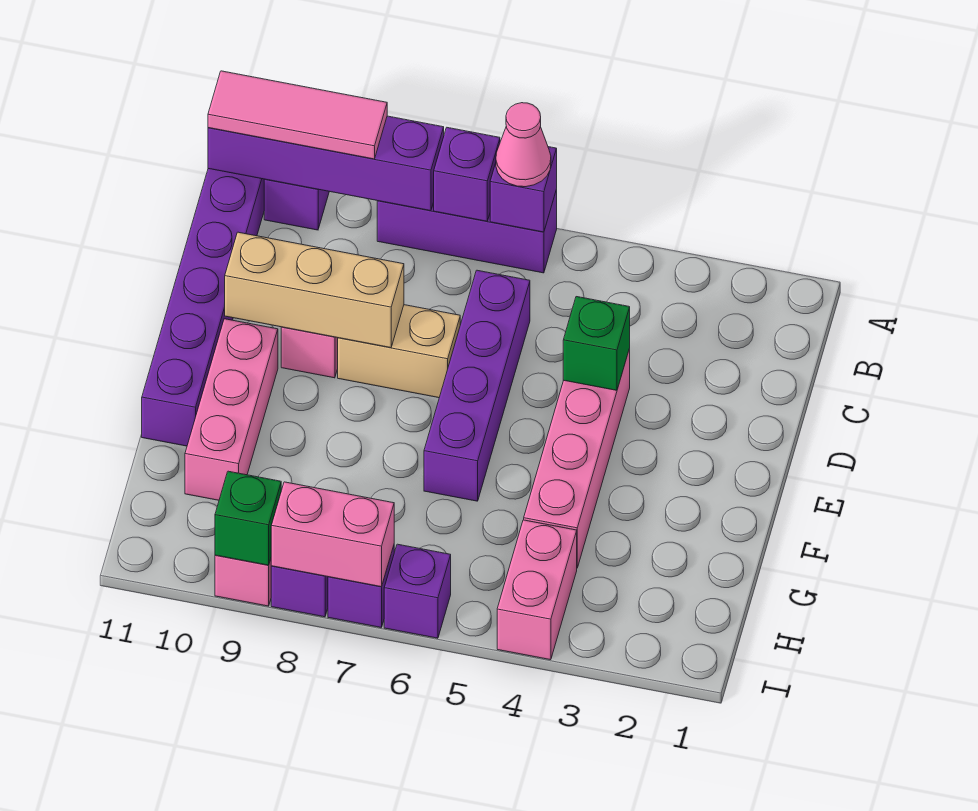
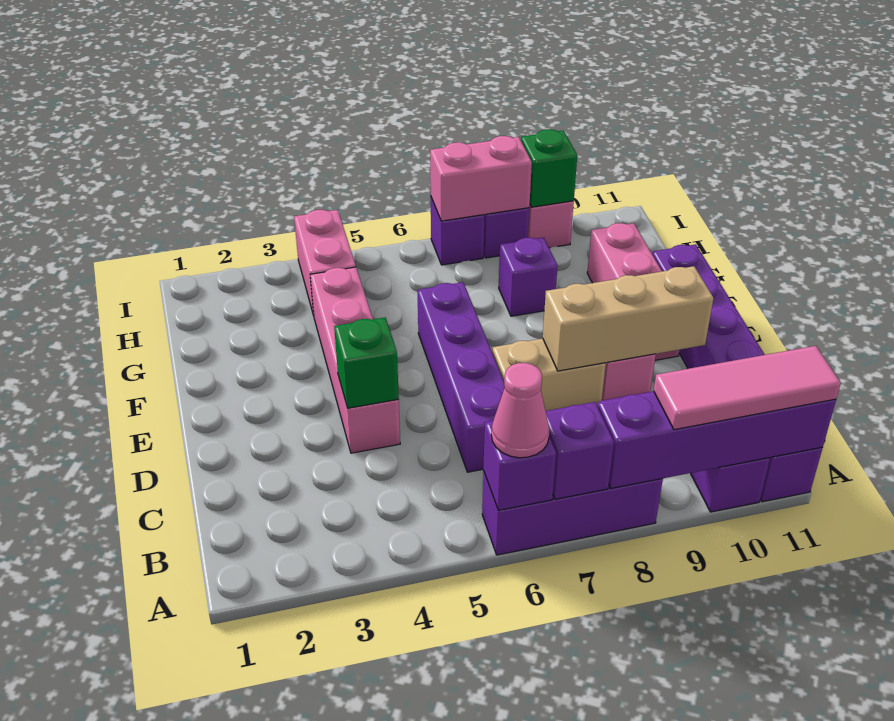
purple 1x1 brick [384,544,451,638] -> purple 1x1 brick moved to [499,237,558,316]

